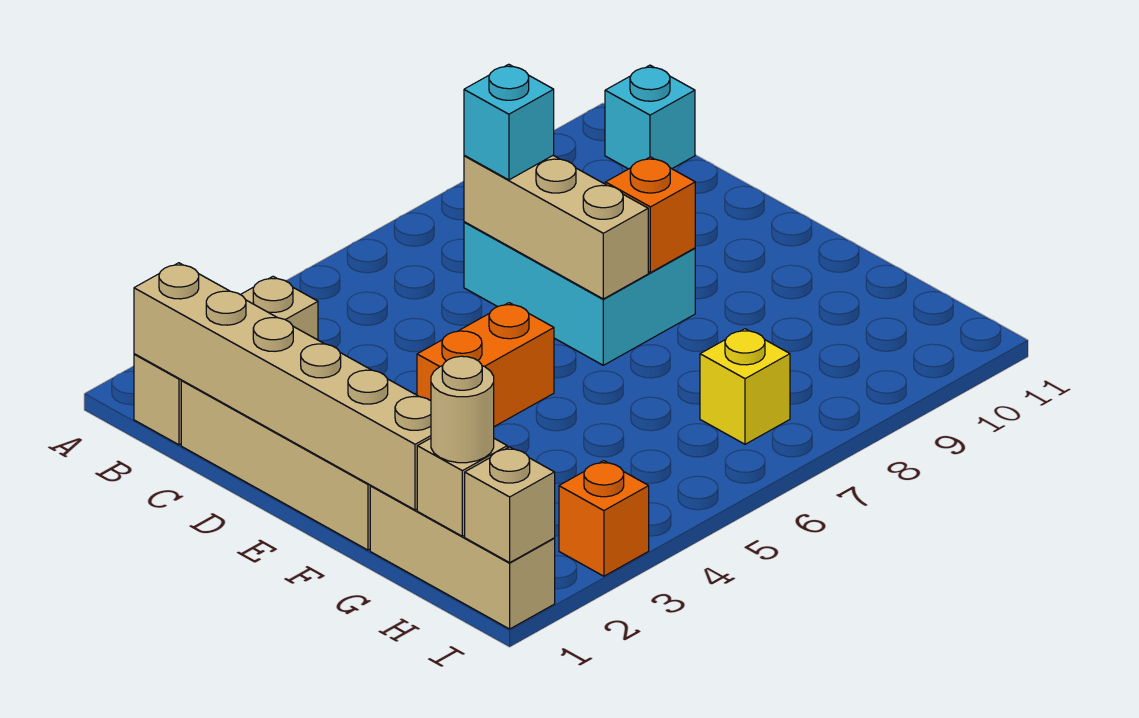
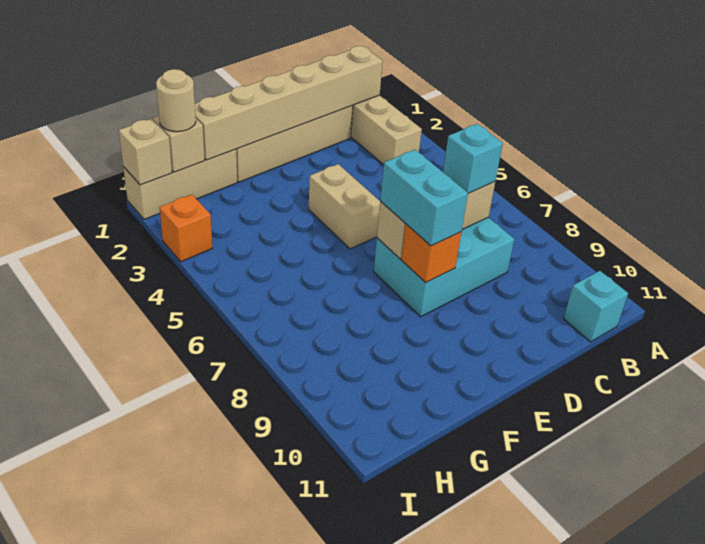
orange 1x2 brick [417,303,554,427] -> tan 1x2 brick [309,164,380,249]
none -> cyan 1x2 brick [380,150,468,246]
yellow 1x1 brick [700,329,790,444] -> none

